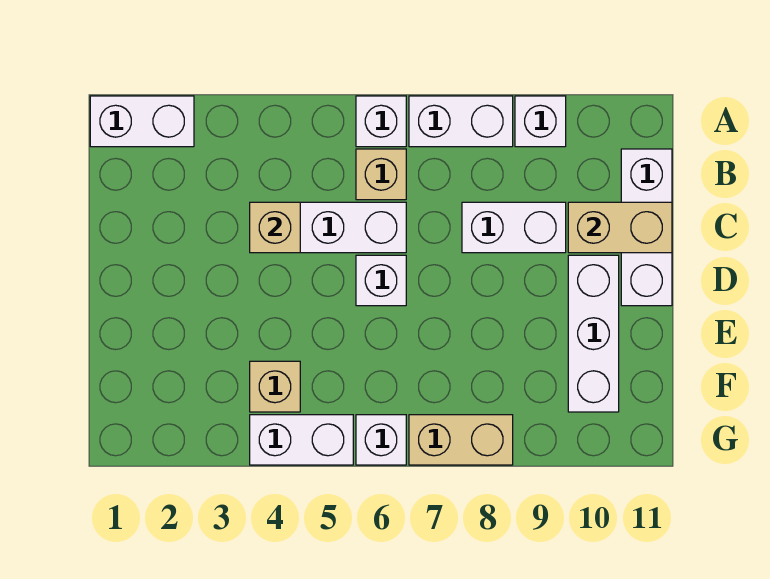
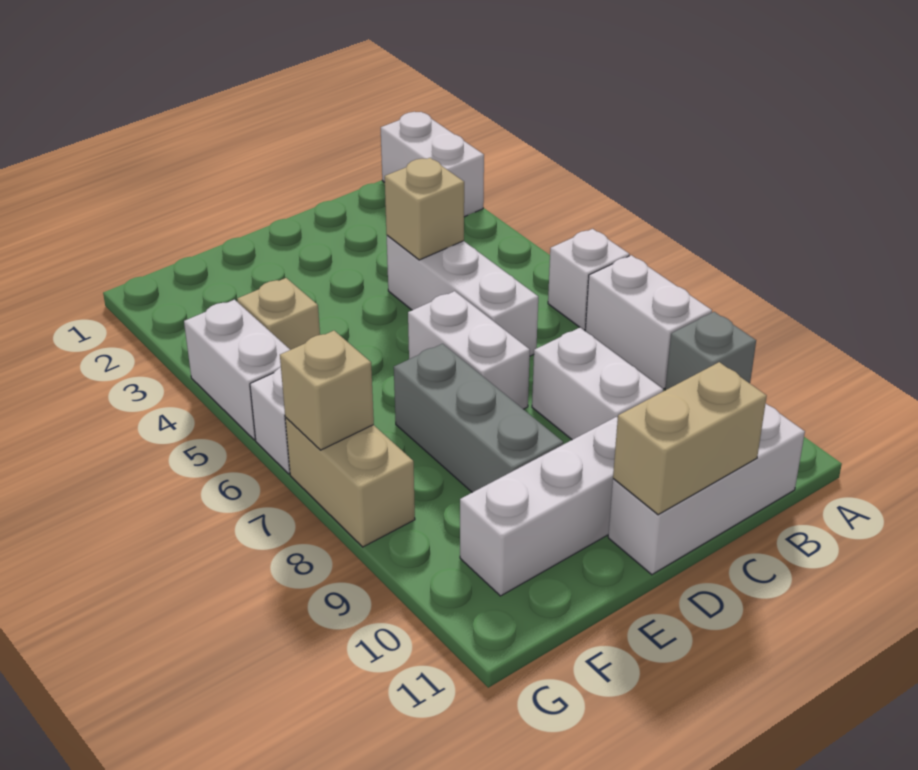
white 1x1 brick [515,96,566,147] -> grey 1x1 brick [665,312,756,390]
tan 1x1 brick [356,149,406,200] -> tan 1x1 brick moved to [280,331,374,450]
tan 1x2 brick [568,202,672,253] -> tan 1x2 brick turned to [613,362,767,515]
white 1x1 brick [356,255,406,306] -> white 1x2 brick [408,291,530,409]
none -> grey 1x3 brick [394,344,563,492]

